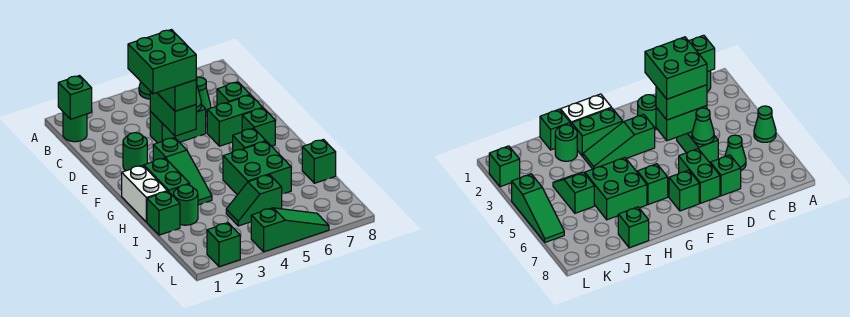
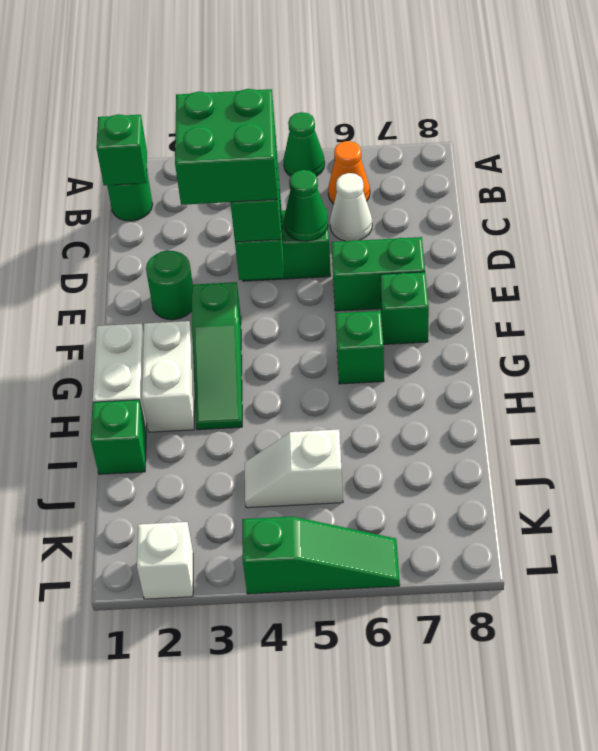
none -> orange 1x1 cone [328,141,370,204]
green 1x1 cone [196,77,211,116] -> white 1x1 cone [330,173,372,241]
green 1x1 brick [217,82,250,105] -> none
green 1x2 brick [144,158,190,197] -> white 1x2 brick [142,321,195,432]
green 2x2 brick [223,141,291,195] -> none
green 1x1 round brick [174,185,198,225] -> none
green 1x1 brick [302,140,336,183] -> none
green 1x2 slope [226,175,282,226] -> white 1x2 slope [245,429,343,508]
green 1x1 brick [207,223,240,267] -> white 1x1 brick [137,522,193,599]

